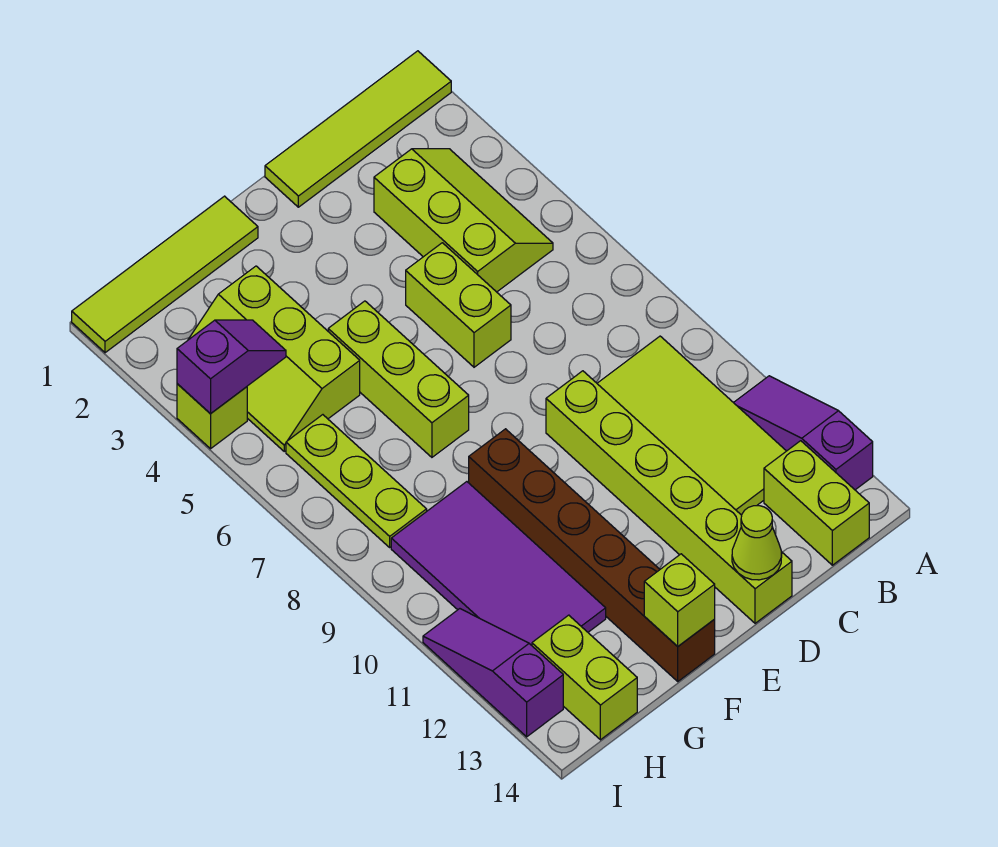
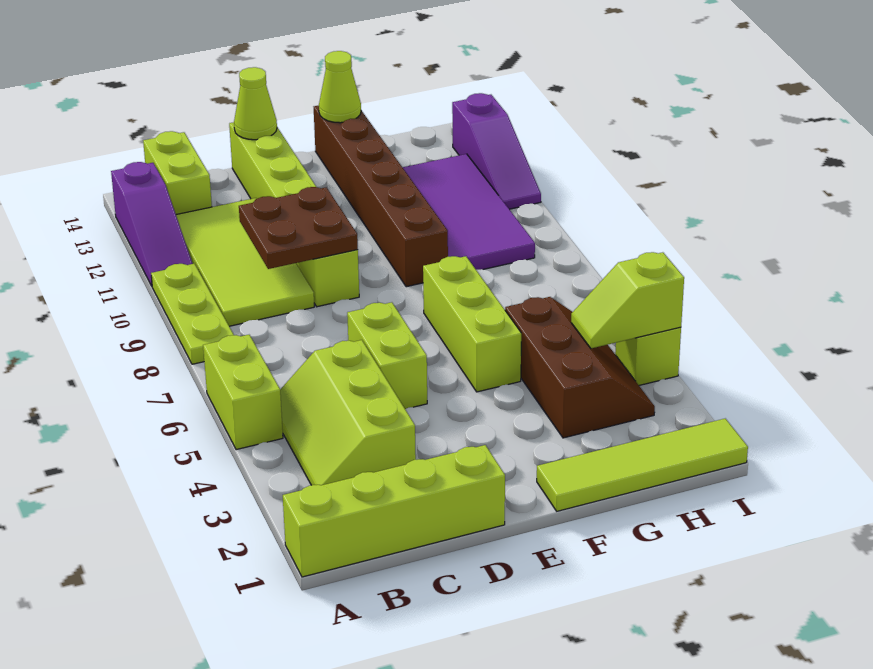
lime 1x4 tile [265,51,451,207] -> lime 1x4 brick [283,445,505,577]
none -> brown 2x2 plate [239,187,358,269]
lime 1x1 brick [644,554,715,646] -> lime 1x1 cone [319,51,361,123]
lime 2x3 slope [188,266,360,451] -> brown 2x3 slope [505,297,655,438]
purple 1x2 slope [177,320,286,413] -> lime 1x2 slope [571,252,684,348]
lime 1x3 plate [286,415,427,547] -> lime 1x3 plate moved to [151,264,234,364]
lime 1x2 brick [532,615,637,740] -> lime 1x2 brick moved to [203,335,283,450]

